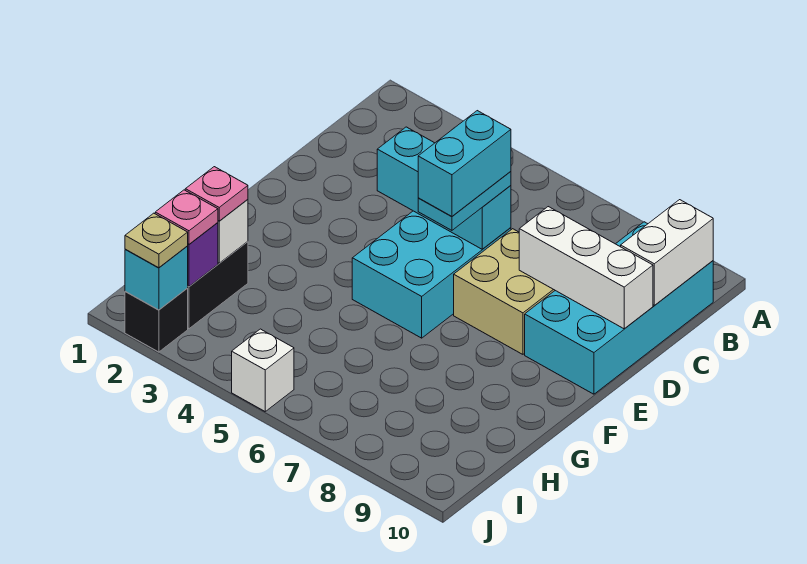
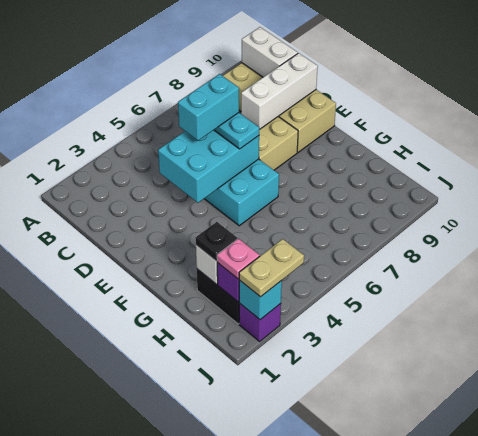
cyan 2x4 brick [525,222,713,394] -> tan 2x4 brick [223,63,336,152]
cyan 1x3 brick [377,127,511,249] -> cyan 2x3 brick [158,130,259,203]
cyan 1x2 brick [418,111,511,217] -> cyan 1x2 brick turned to [178,74,239,141]
pink 1x1 plate [185,167,248,221] -> black 1x1 plate [196,222,237,261]
black 1x1 brick [125,289,188,352] -> purple 1x1 brick [239,303,281,341]
tan 1x1 plate [125,213,188,268] -> tan 1x2 plate [239,239,304,297]
white 1x1 brick [232,329,294,411] -> none

